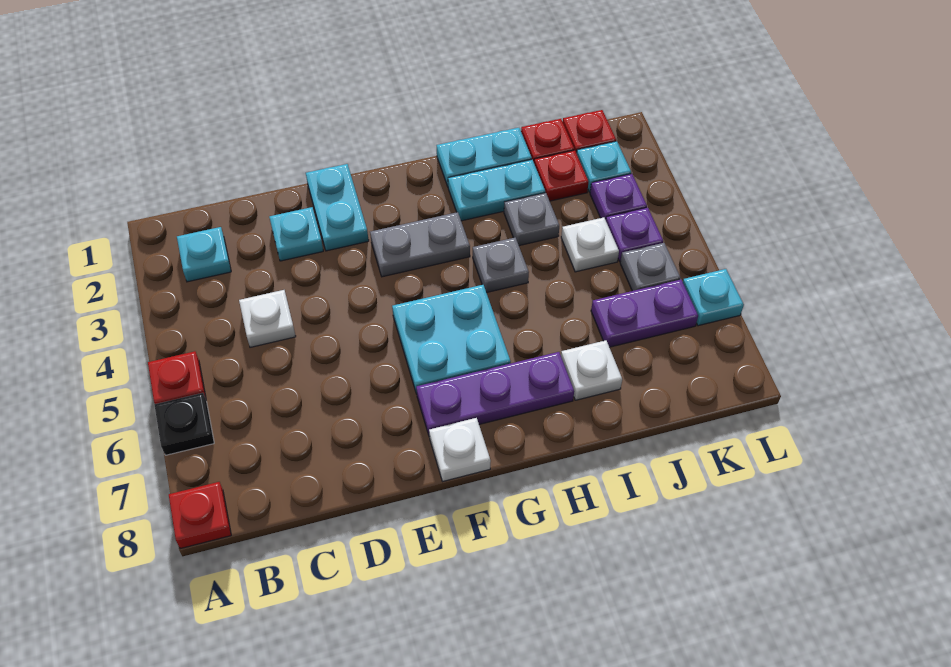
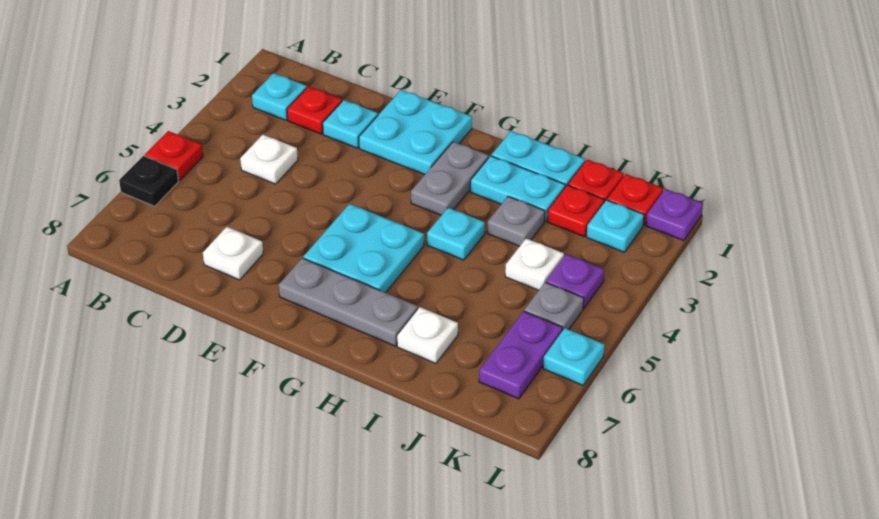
red 1x1 plate [169,482,231,549] -> red 1x1 plate moved to [287,86,342,134]
cyan 1x2 plate [306,164,369,251] -> cyan 2x2 plate [359,90,472,174]
grey 1x2 plate [370,212,470,277] -> grey 1x2 plate turned to [411,142,489,215]
purple 1x3 plate [416,352,574,437] -> grey 1x3 plate [279,258,418,346]
white 1x1 plate [429,418,491,481] -> white 1x1 plate moved to [203,227,263,280]
grey 1x1 plate [473,238,529,293] -> cyan 1x1 plate [427,208,485,260]
purple 1x2 plate [591,280,698,347] -> purple 1x2 plate turned to [479,311,563,399]
purple 1x1 plate [590,174,647,220] -> purple 1x1 plate moved to [646,189,703,241]

